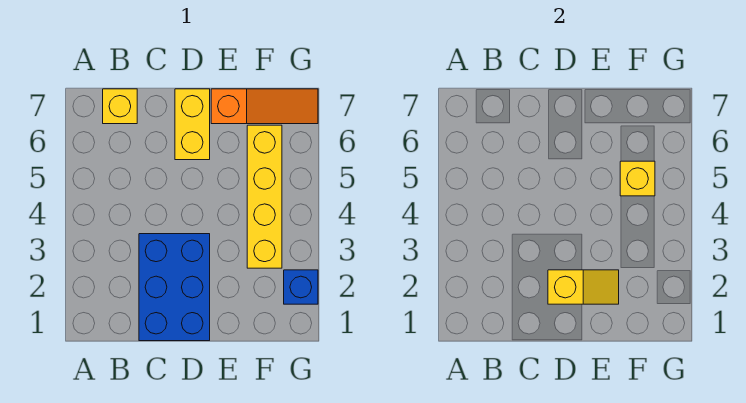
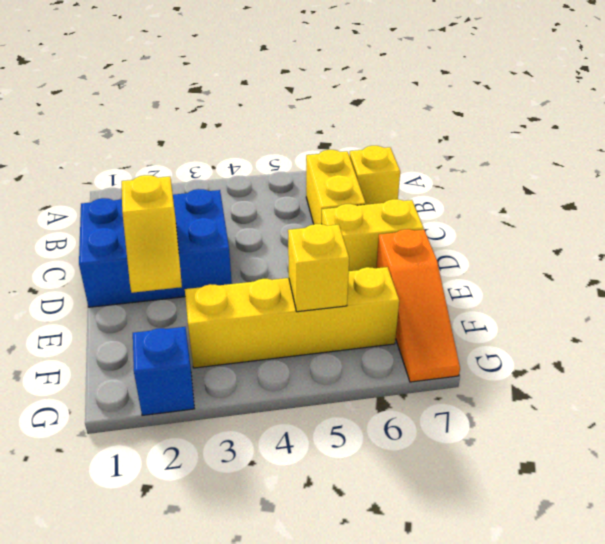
none -> yellow 1x2 brick [306,150,366,224]

